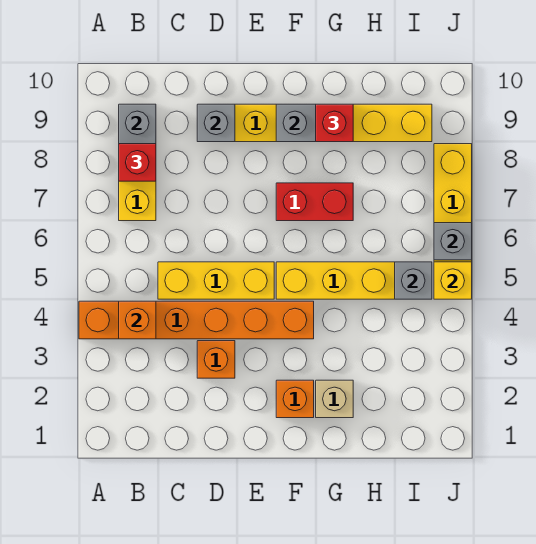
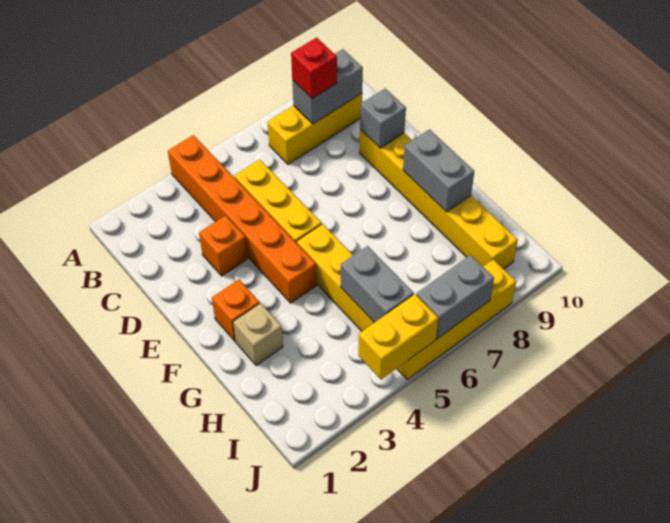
orange 1x1 brick [119,301,156,339] -> none
red 1x2 brick [276,183,353,221] -> none
red 1x1 brick [316,104,353,142] -> none
grey 1x1 brick [395,262,432,299] -> grey 1x2 brick [341,246,414,323]
yellow 1x1 brick [434,262,472,299] -> yellow 1x2 brick [358,294,438,379]
grey 1x1 brick [434,223,472,260] -> grey 1x2 brick [416,255,494,339]

